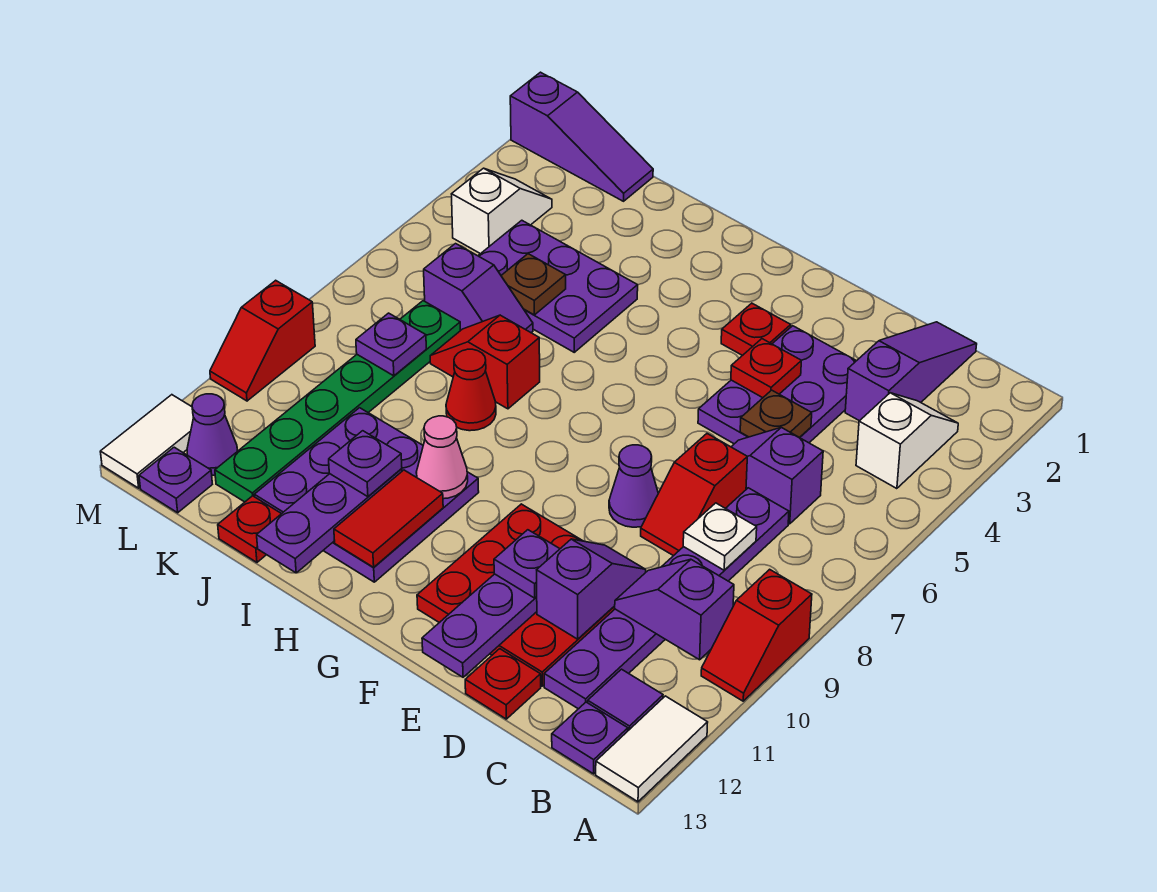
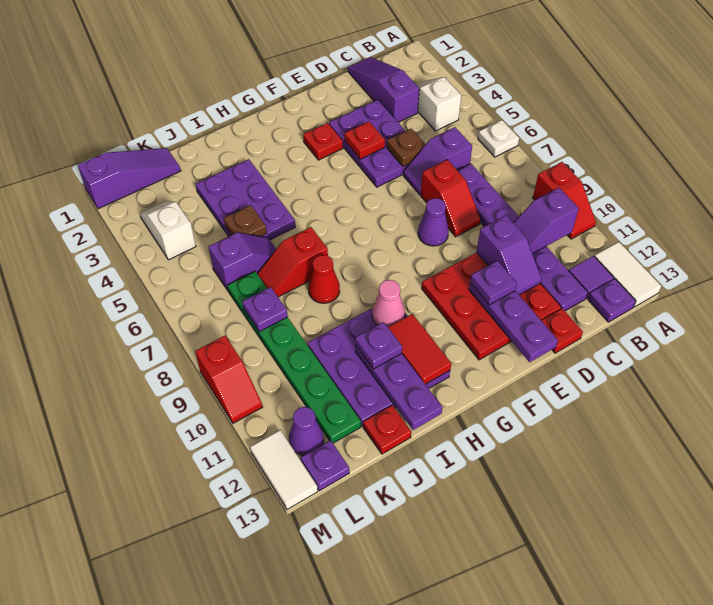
white 1x1 plate [683,503,757,570] -> white 1x1 plate moved to [478,120,519,157]
purple 1x2 slope [537,539,646,639] -> purple 1x2 slope turned to [477,215,542,295]
purple 2x3 plate [478,220,638,352] -> purple 2x3 plate turned to [196,159,295,240]

